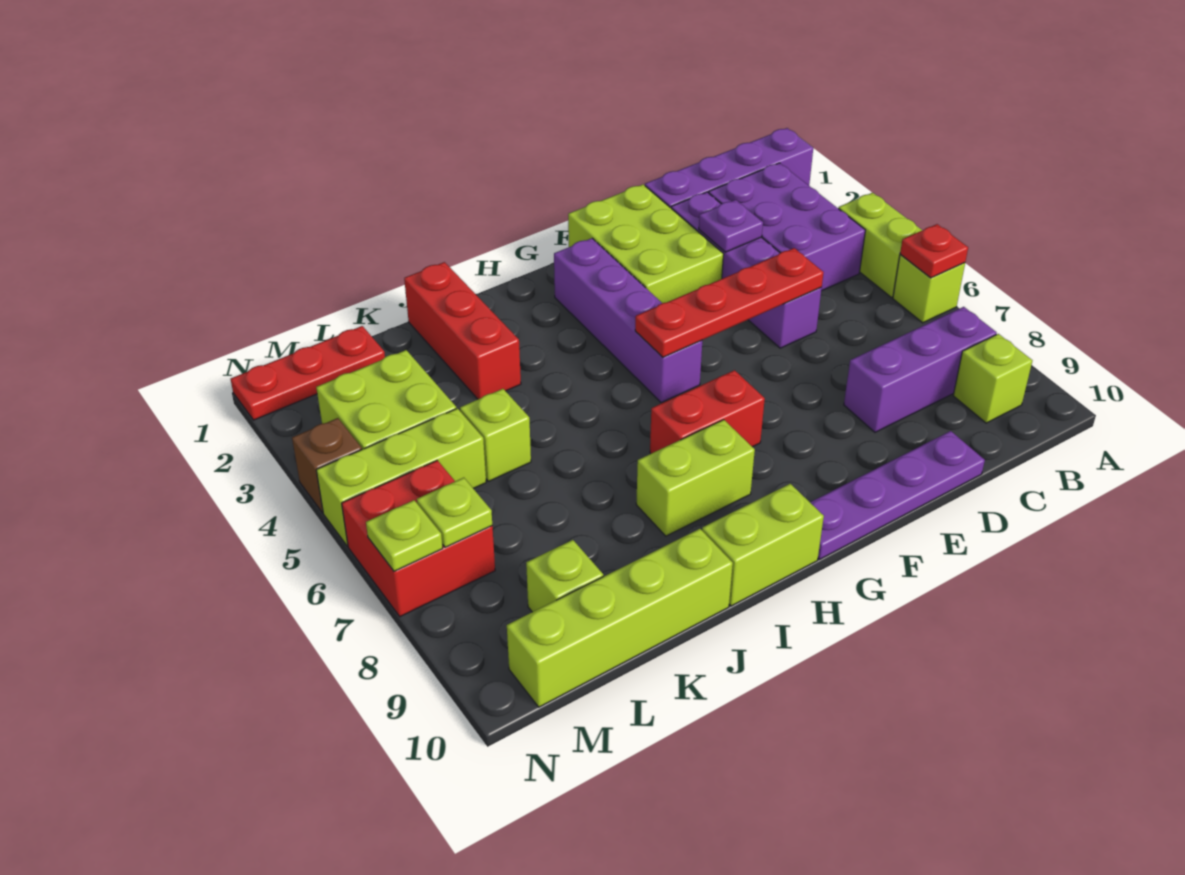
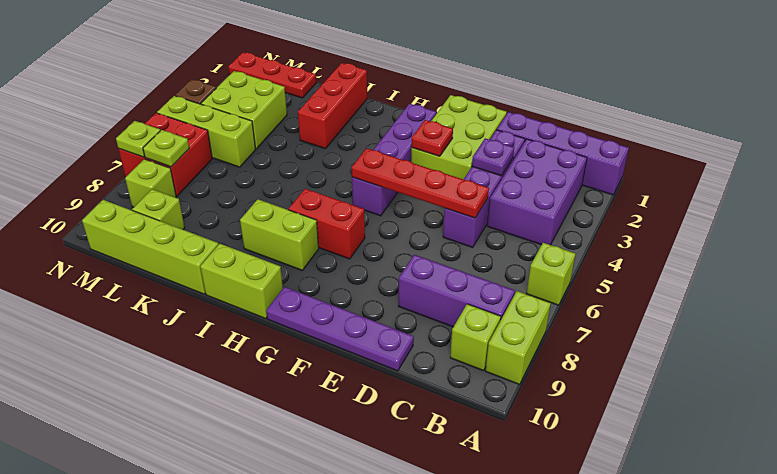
lime 1x2 brick [838,193,922,297] -> lime 1x2 brick moved to [485,291,551,385]
red 1x1 plate [900,224,968,278] -> red 1x1 plate moved to [411,120,453,156]
lime 1x1 brick [460,389,531,481] -> lime 1x1 brick moved to [125,159,176,207]

